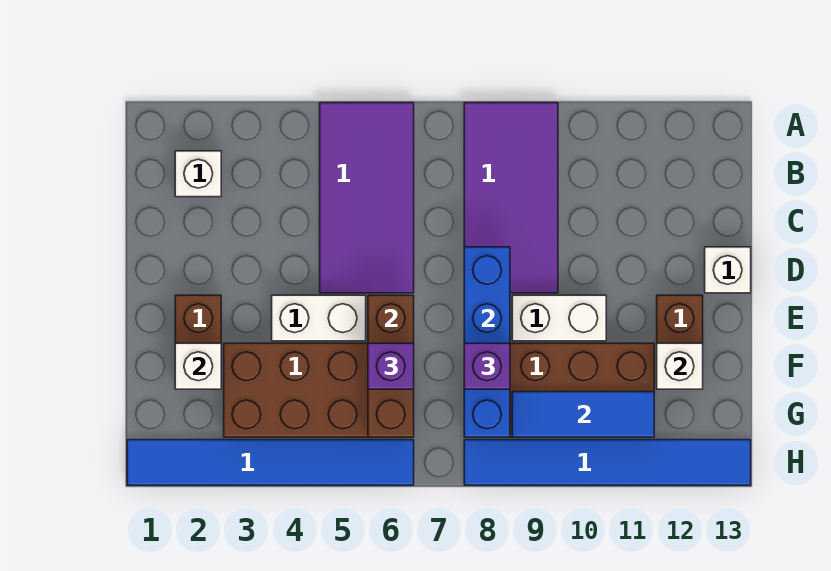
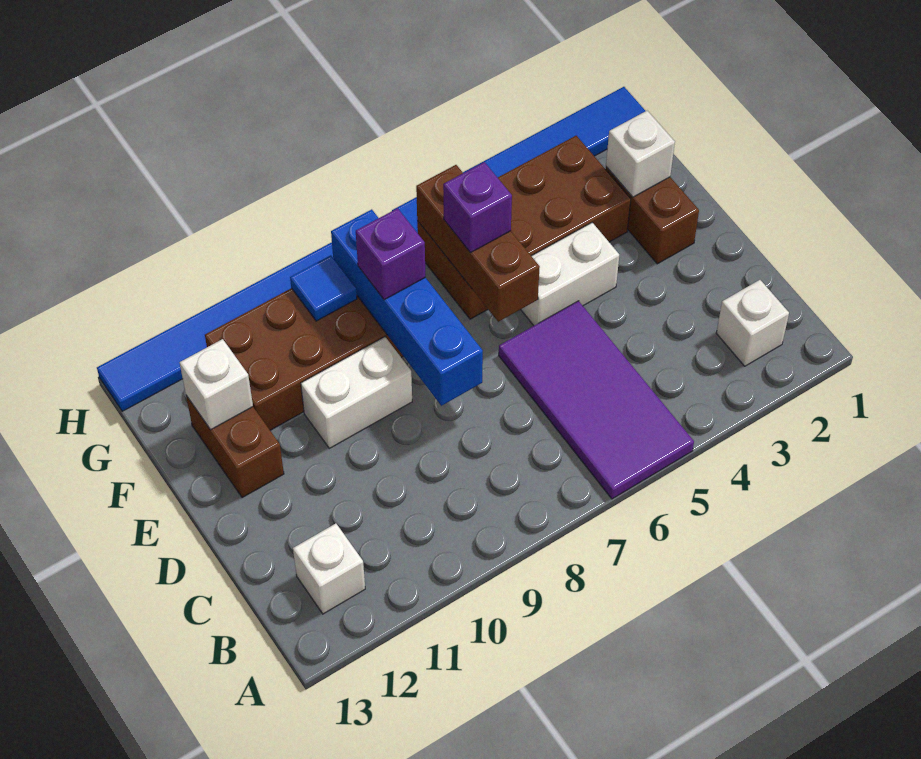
purple 2x4 tile [464,103,558,293] -> none
white 1x1 brick [705,247,751,293] -> white 1x1 brick moved to [293,523,365,614]
blue 1x3 tile [512,392,654,437] -> blue 1x1 tile [290,255,357,321]

